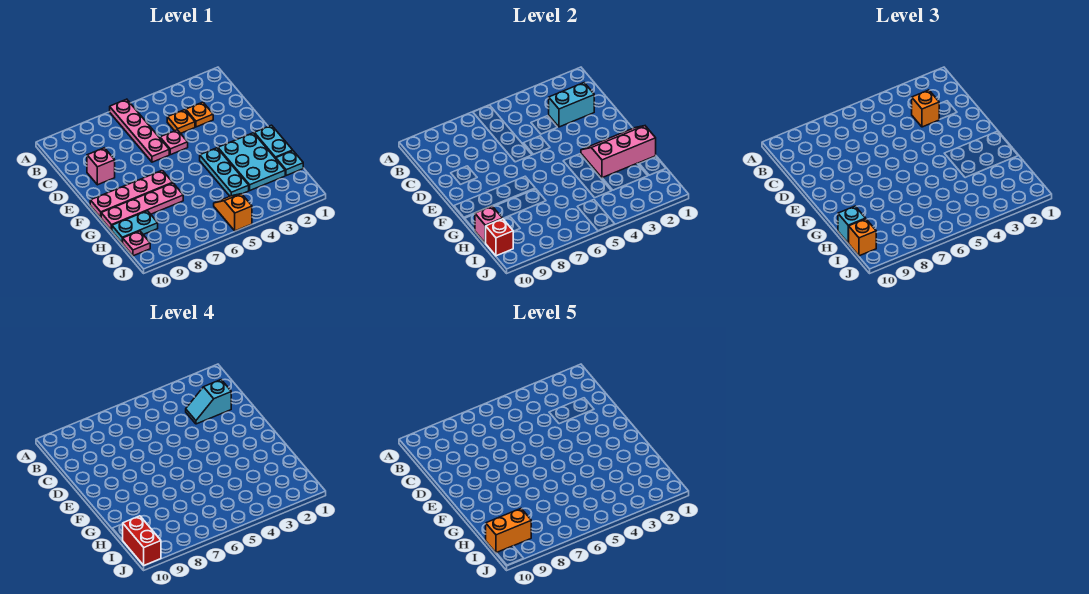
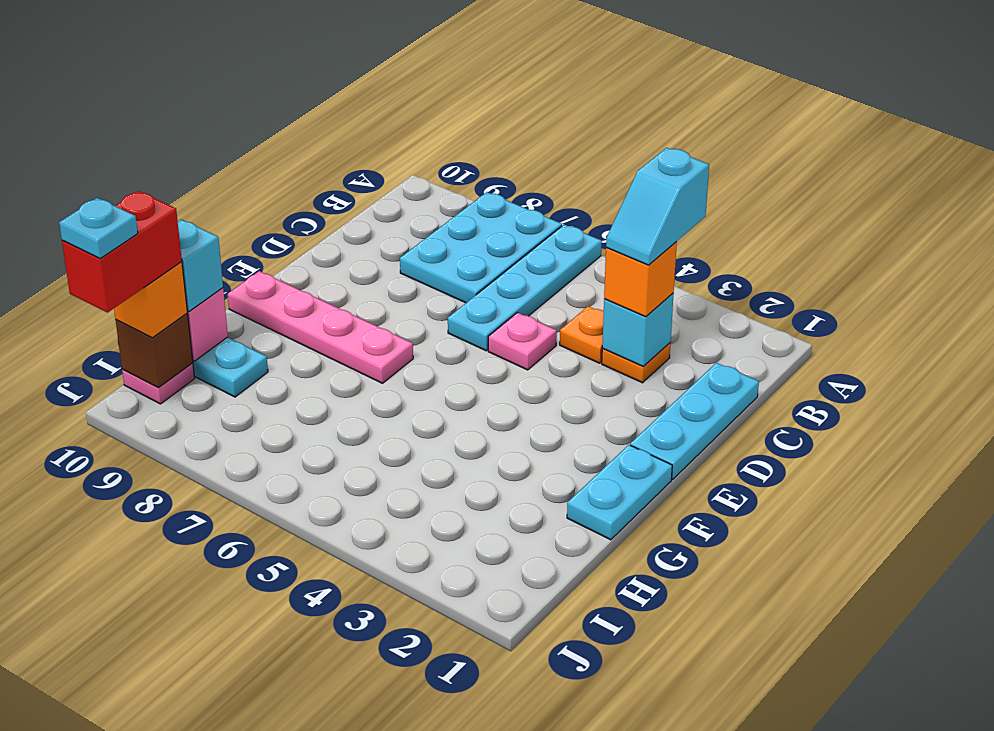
pink 1x4 plate [110,99,169,162] -> cyan 1x4 plate [448,225,602,351]
cyan 1x2 brick [549,83,594,127] -> cyan 1x1 brick [602,293,674,366]
cyan 1x2 slope [186,380,231,424] -> cyan 1x2 slope turned to [606,148,709,265]
pink 1x1 brick [87,148,115,185] -> none
pink 2x3 slope [581,126,656,178] -> none
cyan 2x3 plate [218,133,285,190] -> cyan 2x3 plate moved to [400,192,562,303]
cyan 1x3 plate [200,148,249,196] -> cyan 1x3 plate moved to [630,363,759,479]
pink 1x4 plate [101,183,183,230] -> none
cyan 1x1 plate [276,151,303,176] -> cyan 1x1 plate moved to [59,198,138,259]
orange 1x2 slope [214,194,252,231] -> none
orange 1x2 brick [486,509,531,553] -> none
red 1x1 brick [486,219,513,256] -> brown 1x1 brick [116,314,193,388]

